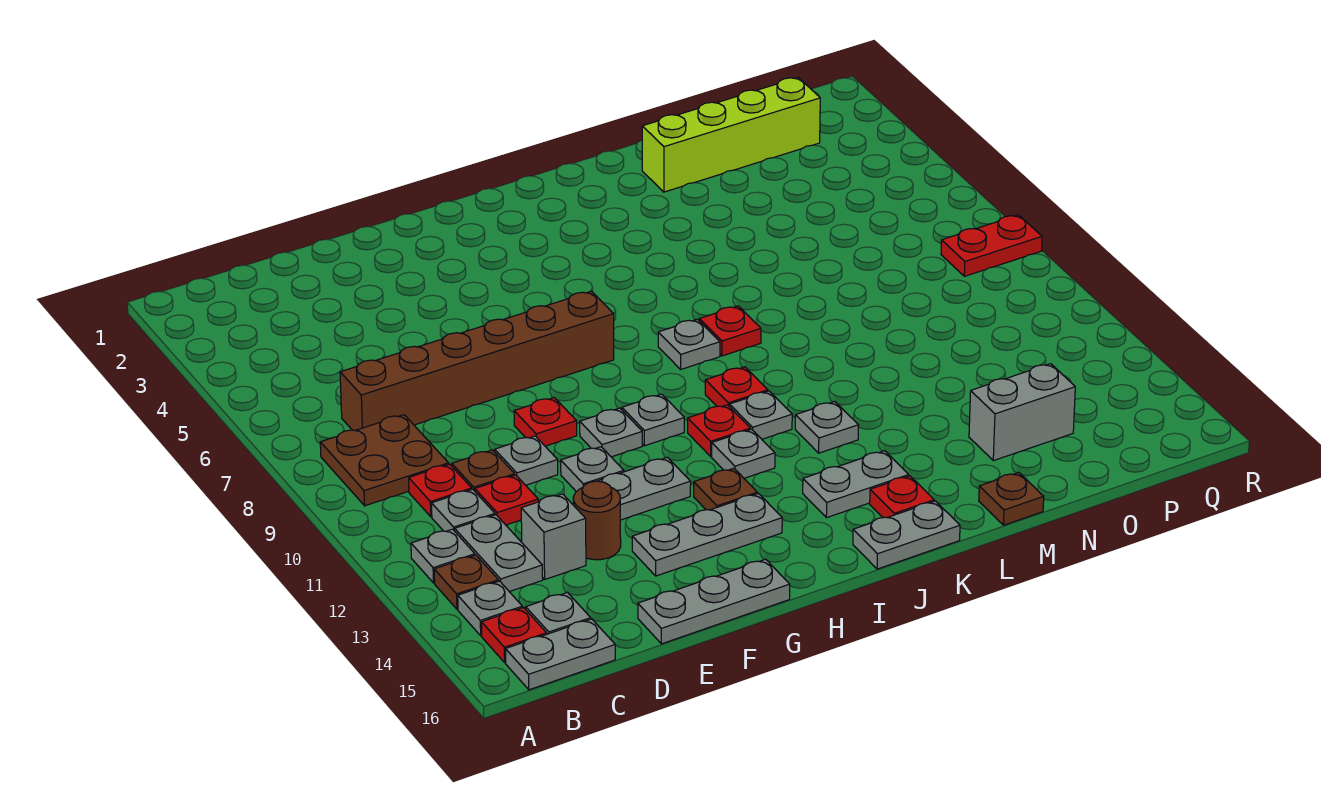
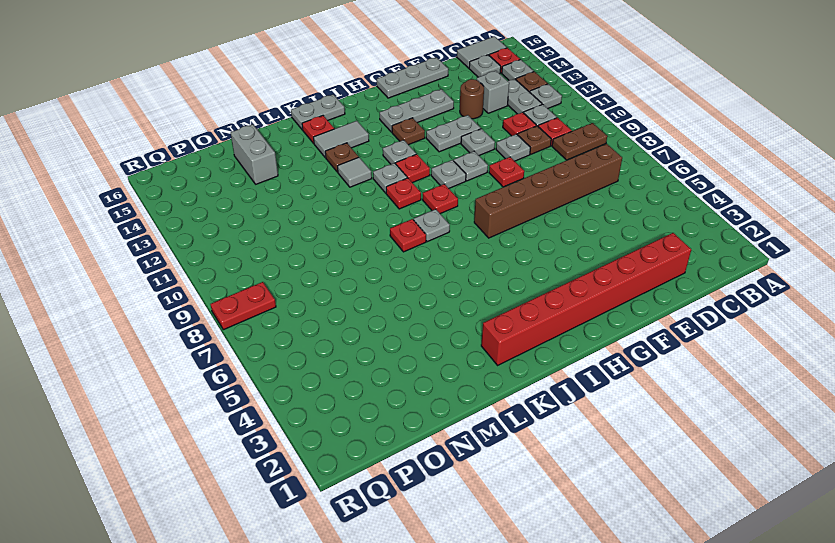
brown 2x2 plate [320,415,449,506] -> brown 1x2 plate [552,123,607,160]
grey 1x2 plate [506,619,615,690] -> grey 1x2 tile [457,36,507,68]
none -> red 1x8 brick [481,233,691,365]
none -> red 1x1 plate [423,184,458,214]
grey 1x2 plate [803,451,909,518] -> grey 1x2 tile [314,121,369,158]
grey 1x1 plate [795,402,858,453] -> grey 1x1 tile [338,157,372,187]
lime 1x4 brick [642,78,820,192] -> none
brown 1x1 plate [979,472,1044,525] -> brown 1x1 plate moved to [325,143,358,172]
grey 1x2 brick [969,364,1075,461] -> grey 1x2 brick turned to [231,124,278,184]

